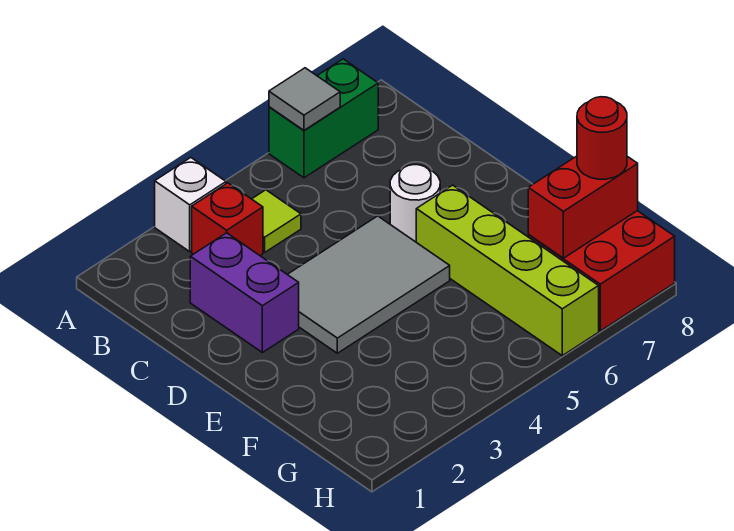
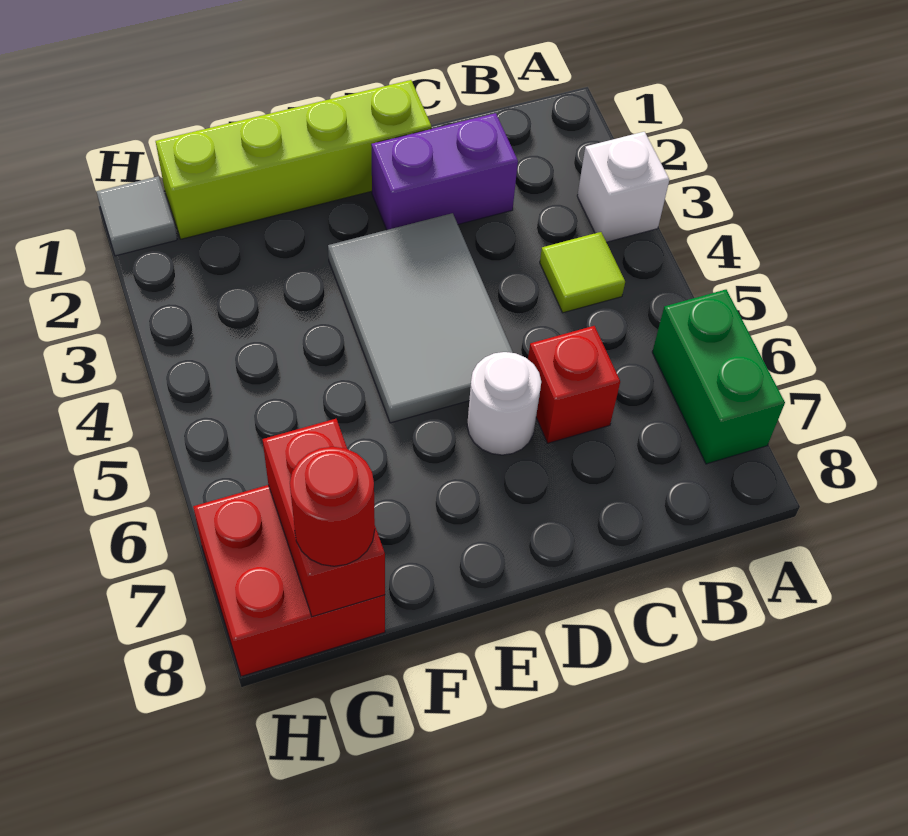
grey 1x1 tile [269,68,340,130] -> grey 1x1 tile moved to [97,176,177,256]
red 1x1 brick [192,183,263,255] -> red 1x1 brick moved to [528,326,620,443]
lime 1x4 brick [416,185,599,356] -> lime 1x4 brick moved to [156,80,432,239]

